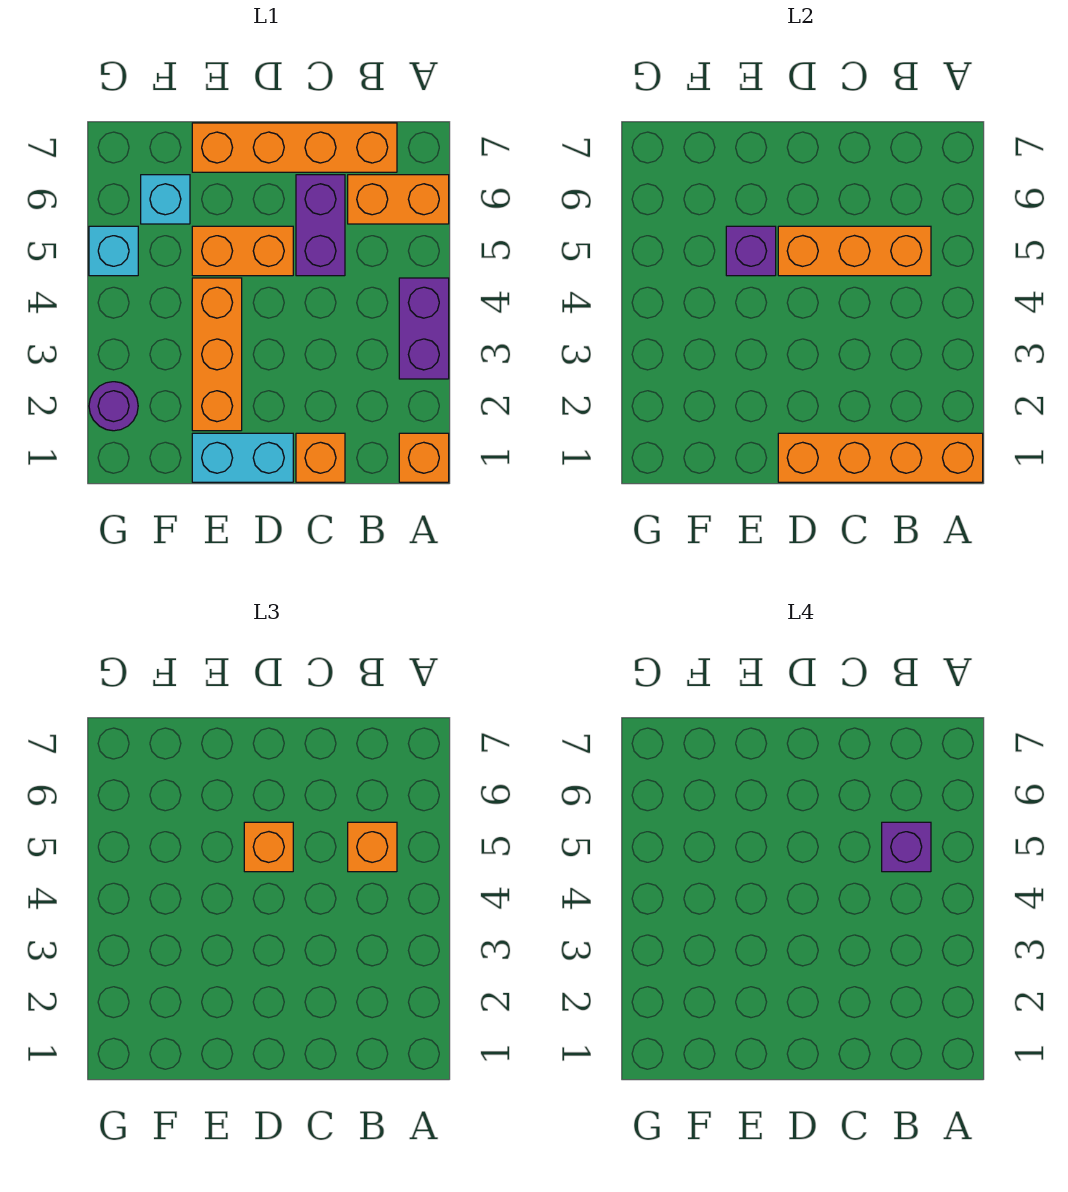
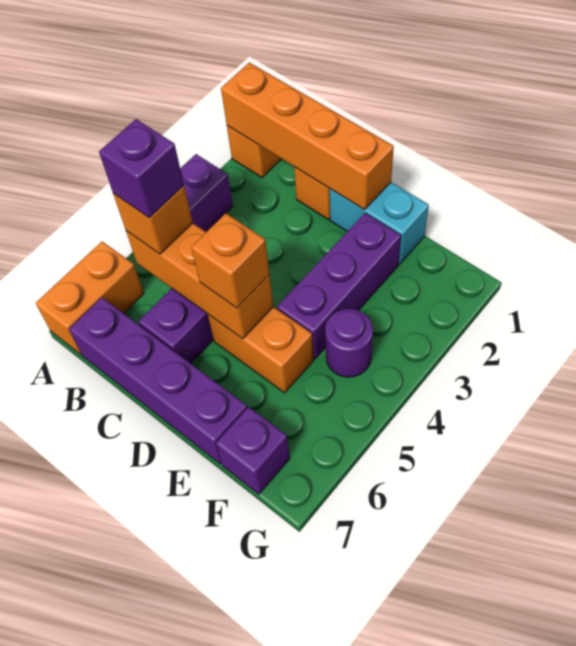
orange 1x2 brick [348,175,449,224] -> orange 1x2 brick turned to [36,241,144,355]
orange 1x4 brick [192,123,397,172] -> purple 1x4 brick [69,298,247,464]
orange 1x3 brick [192,278,242,431] -> purple 1x3 brick [277,213,401,359]
purple 1x1 brick [726,226,776,276] -> purple 1x1 brick moved to [216,407,290,494]
cyan 1x1 brick [141,175,190,224] -> none
purple 1x1 round brick [89,382,138,431] -> purple 1x1 round brick moved to [325,309,373,377]
cyan 1x1 brick [89,226,138,276] -> none

